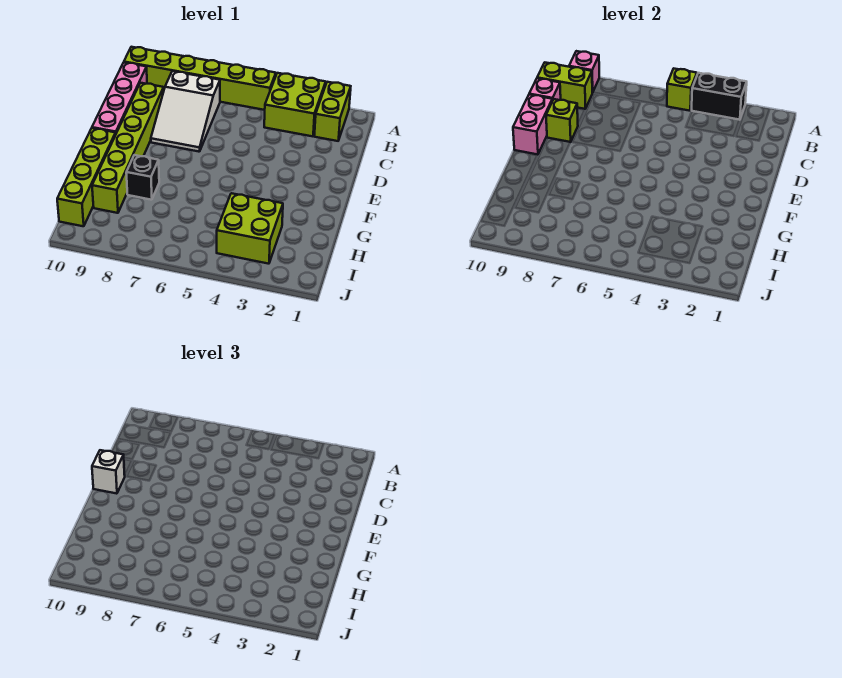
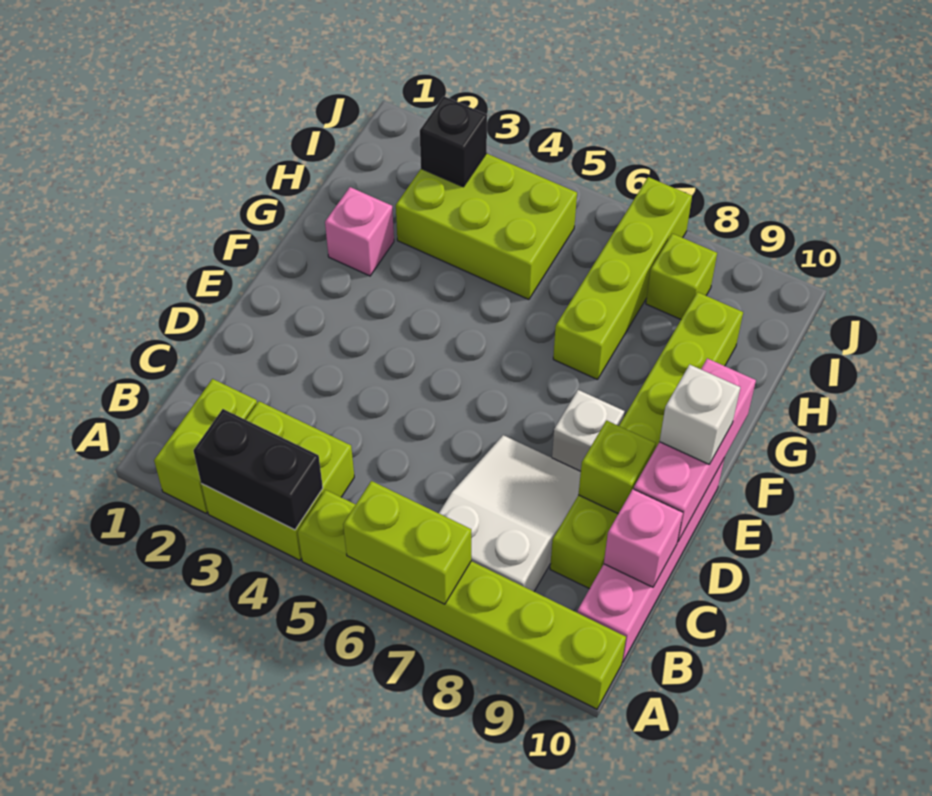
lime 1x1 brick [667,69,697,111] -> lime 1x1 brick moved to [646,234,717,319]
pink 1x1 brick [569,51,599,93] -> pink 1x1 brick moved to [325,187,394,276]
lime 1x2 brick [537,63,592,109] -> lime 1x2 brick moved to [343,481,471,604]
pink 1x2 brick [513,95,552,155] -> pink 1x3 brick [634,358,756,542]
none -> white 1x1 brick [552,390,625,471]
lime 1x4 brick [57,128,116,226] -> lime 1x4 brick moved to [553,177,692,380]
black 1x1 brick [126,155,159,200] -> black 1x1 brick moved to [420,96,487,187]
lime 2x2 brick [217,193,283,264] -> lime 2x3 brick [396,153,577,300]

